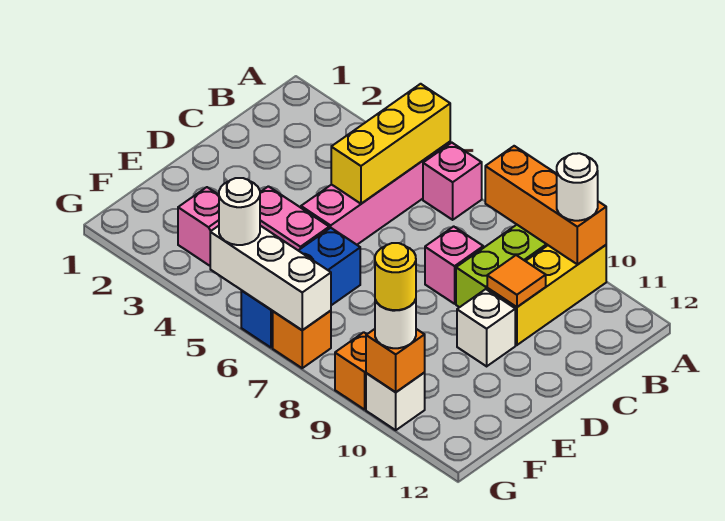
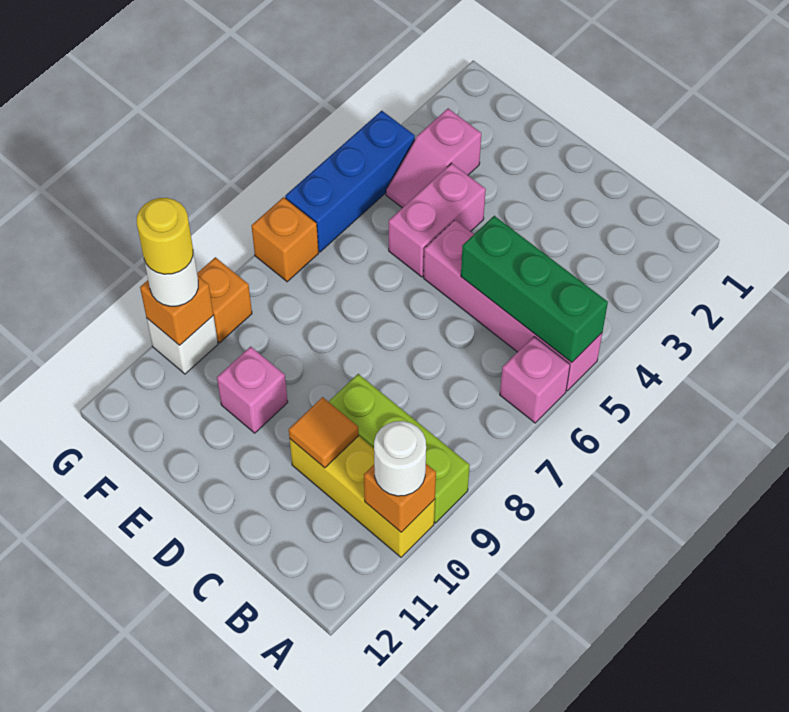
yellow 1x3 brick [331,84,450,204] -> green 1x3 brick [461,216,608,362]
orange 1x3 brick [485,146,606,264] -> orange 1x1 brick [364,464,436,532]
pink 1x1 brick [425,226,483,304] -> pink 1x1 brick moved to [217,346,288,433]
white 1x1 brick [457,289,515,366] -> none
blue 1x3 brick [241,228,360,348] -> blue 1x3 brick turned to [285,111,415,252]
white 1x3 brick [210,226,331,330] -> none
white 1x1 round brick [219,178,260,245] -> none

